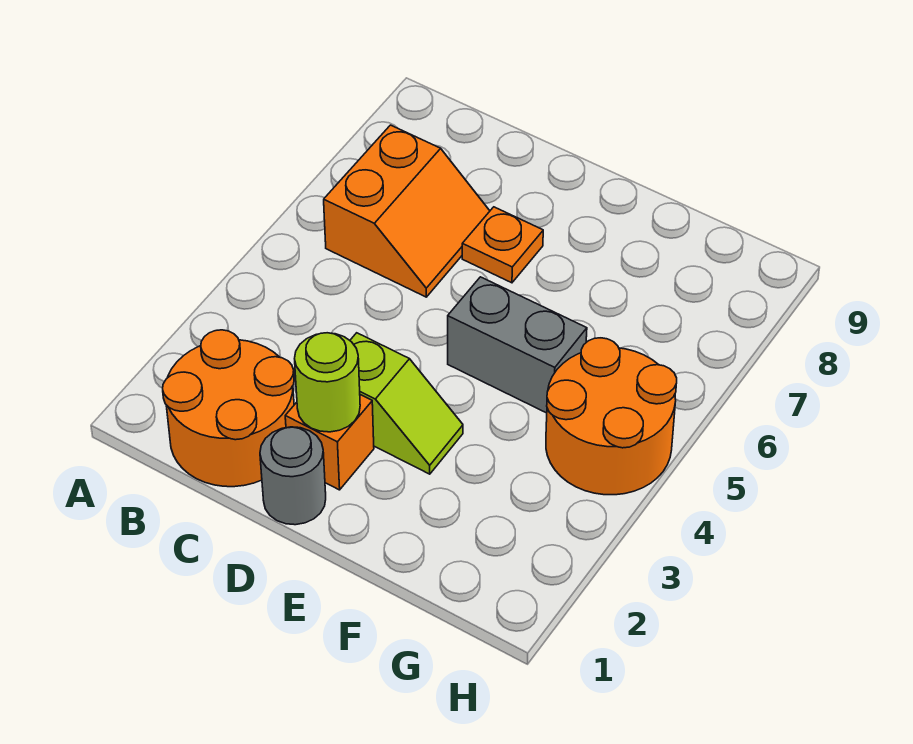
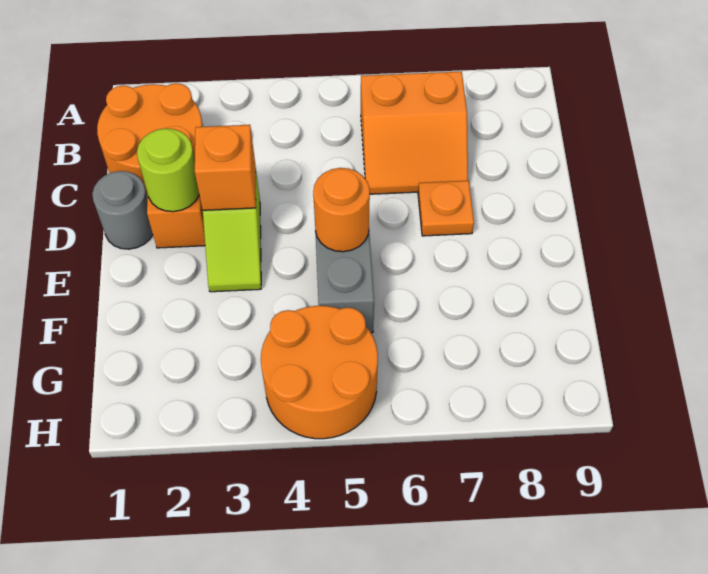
none -> orange 1x1 brick [195,125,256,210]
none -> orange 1x1 round brick [313,168,370,252]

